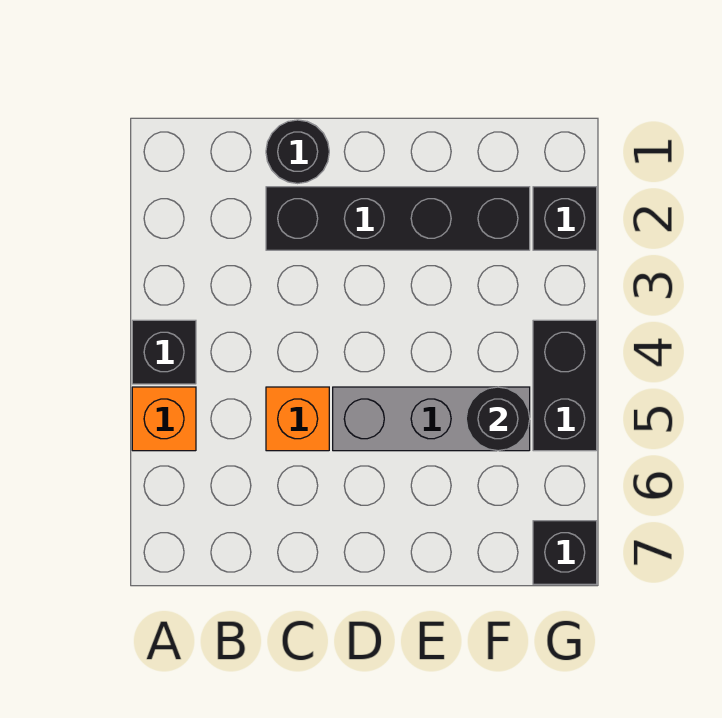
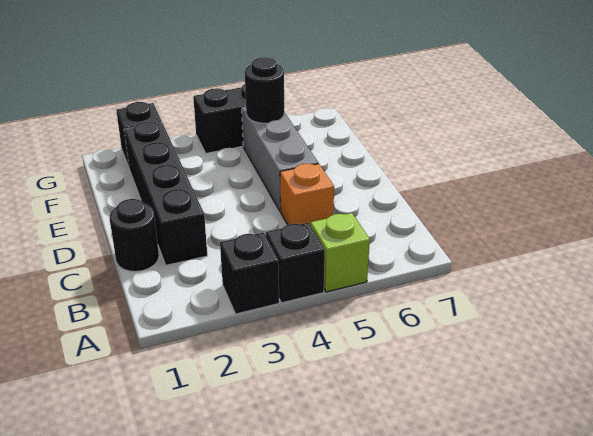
orange 1x1 brick [132,387,196,451] -> lime 1x1 brick [311,213,370,292]
black 1x1 brick [533,521,597,584] -> black 1x1 brick moved to [220,233,279,314]

